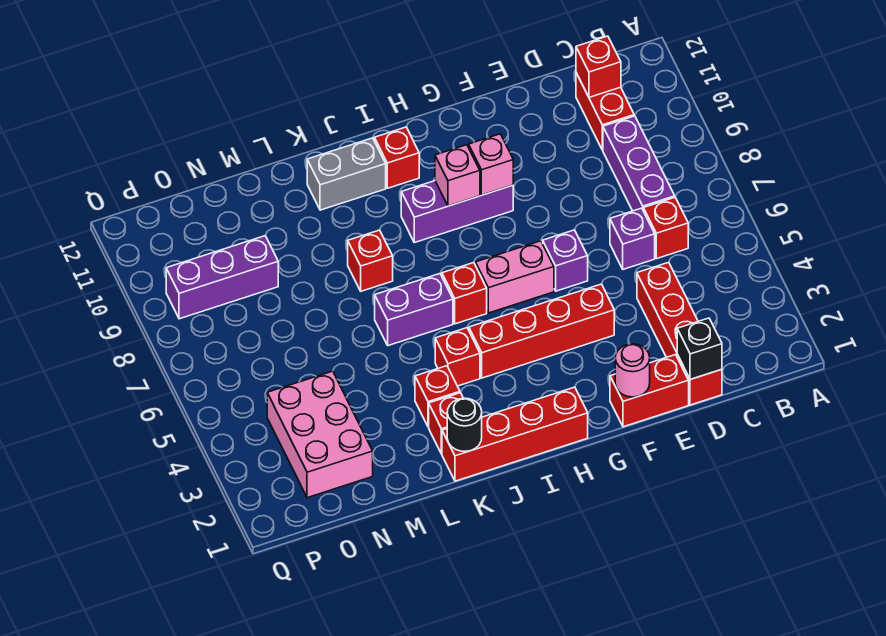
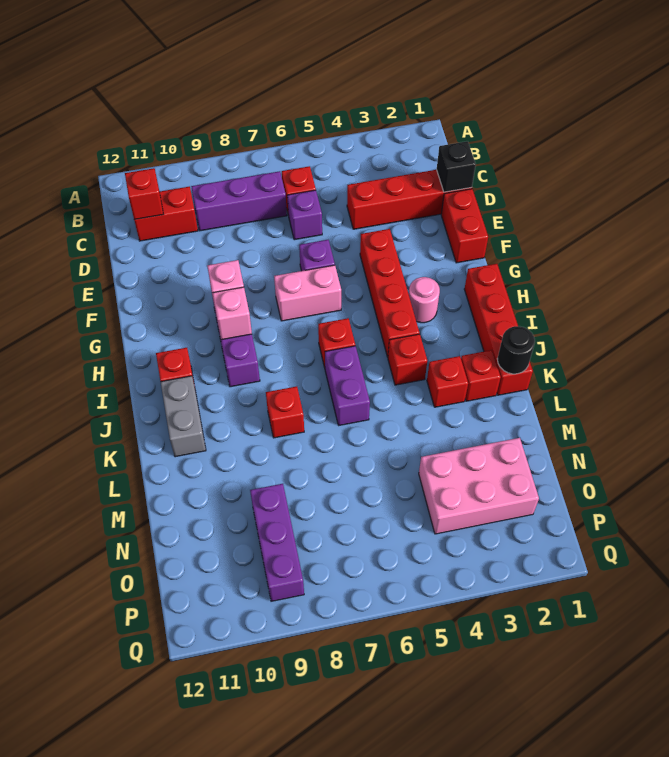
pink 1x1 round brick [615,344,650,397] -> pink 1x1 round brick moved to [409,277,440,323]
pink 1x2 brick [475,241,554,313] -> pink 1x2 brick turned to [274,265,341,321]

